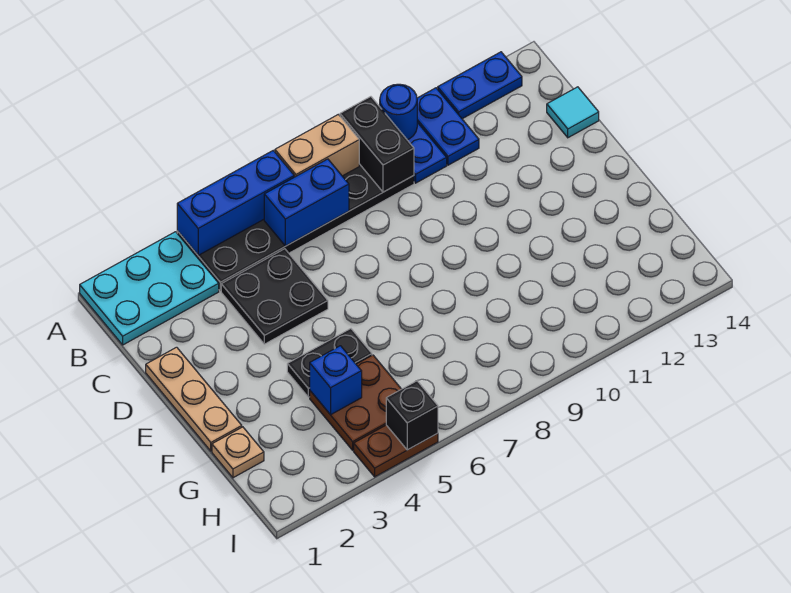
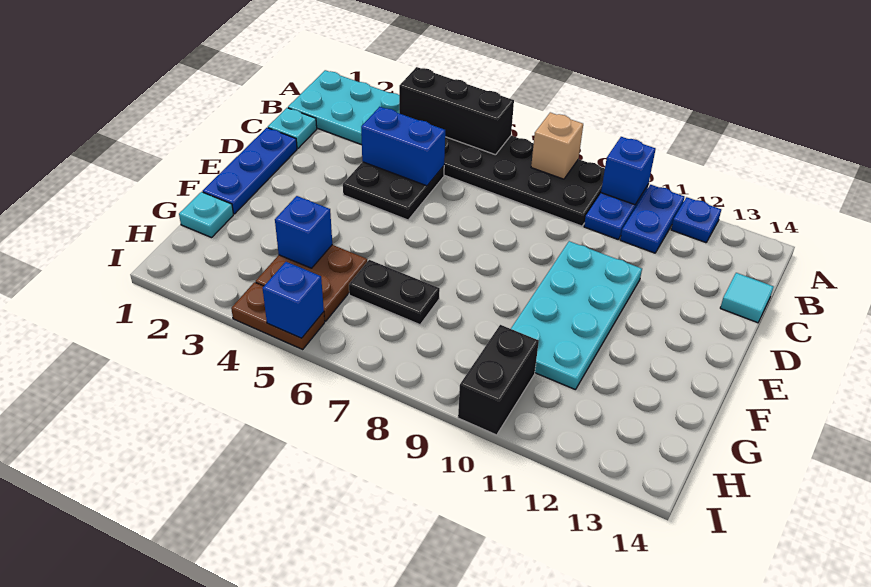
blue 1x3 brick [177,151,294,255] -> black 1x3 brick [399,67,514,155]
tan 1x2 brick [275,114,359,177] -> tan 1x1 brick [531,112,583,179]
black 1x2 brick [340,97,414,192] -> black 1x2 brick moved to [458,325,539,435]
blue 1x1 round brick [380,84,417,140] -> blue 1x1 brick [601,137,656,205]
blue 1x2 plate [438,52,522,119] -> blue 1x1 plate [671,197,721,243]
blue 1x2 brick [264,159,349,246] -> blue 1x2 brick moved to [361,107,445,186]
none -> cyan 1x1 plate [268,108,317,148]
tan 1x3 plate [146,347,242,451] -> blue 1x3 plate [203,128,297,214]
none -> cyan 2x4 plate [511,241,642,390]
black 1x2 plate [287,329,372,397] -> black 1x2 plate moved to [349,260,440,325]
tan 1x1 plate [212,427,264,478] -> cyan 1x1 plate [179,192,233,238]
black 1x1 brick [386,381,438,450] -> blue 1x1 brick [263,262,324,338]

